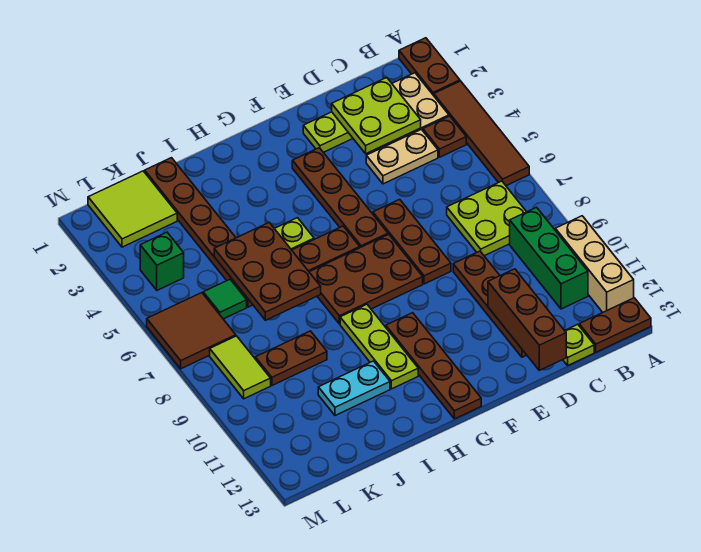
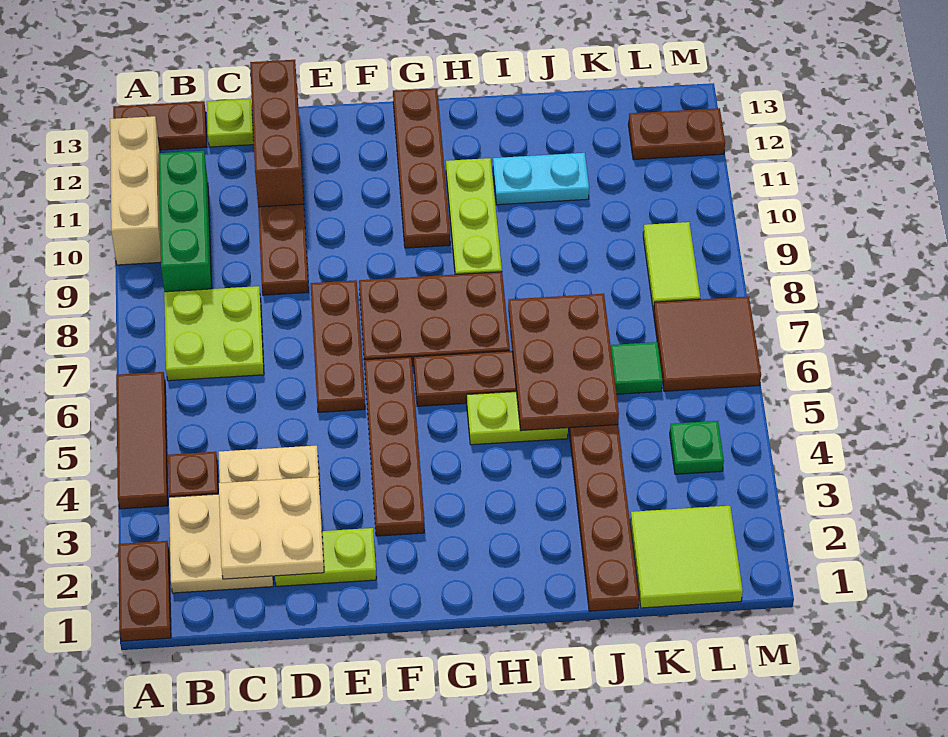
brown 1x4 tile [434,81,529,186] -> brown 1x3 tile [116,372,168,509]
lime 2x2 plate [332,77,421,154] -> tan 2x2 plate [219,477,324,579]
brown 1x2 plate [255,331,327,385] -> brown 1x2 plate moved to [628,108,725,160]
green 1x1 brick [140,232,184,290] -> green 1x1 plate [670,421,724,474]

